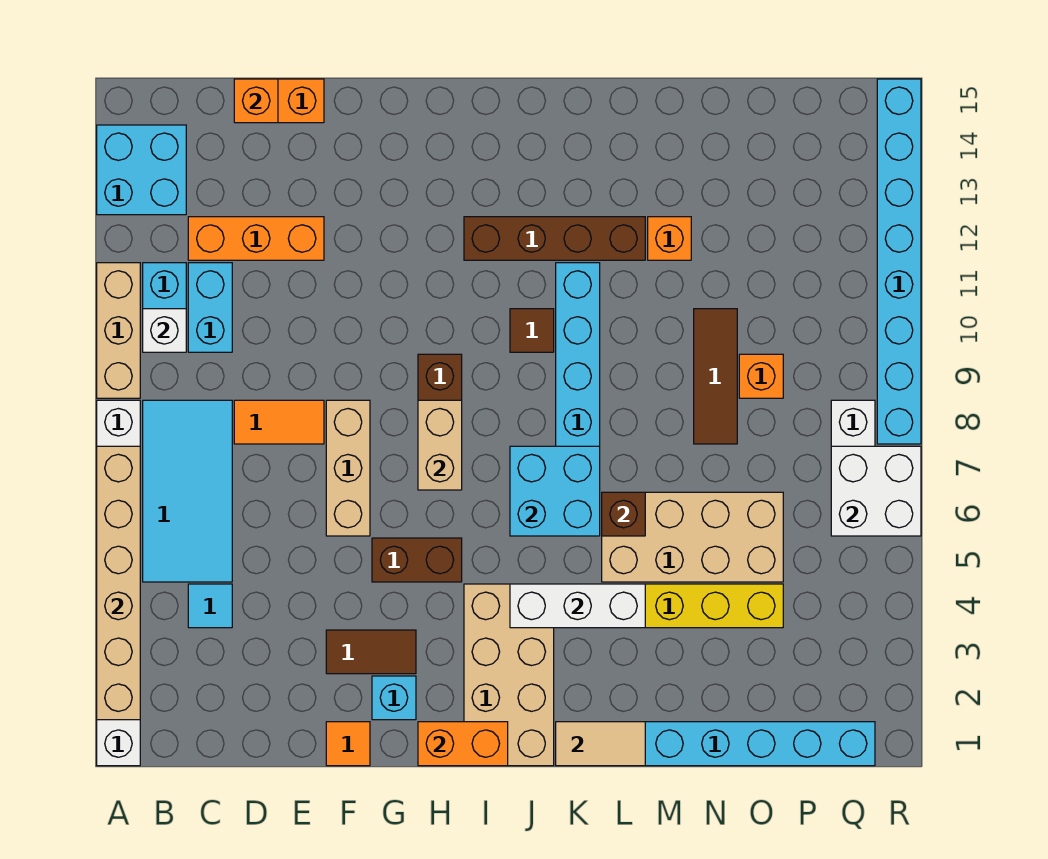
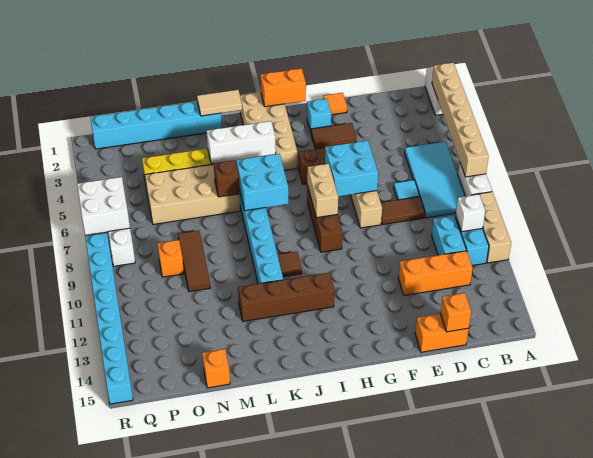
cyan 2x2 brick [97,125,186,215] -> cyan 2x2 brick moved to [325,141,378,196]
cyan 1x1 tile [188,584,232,628] -> cyan 1x1 tile moved to [394,180,420,200]
orange 1x2 tile [234,400,324,444] -> brown 1x2 tile [381,197,425,225]
orange 1x1 brick [648,217,691,260] -> orange 1x1 brick moved to [202,349,230,388]

